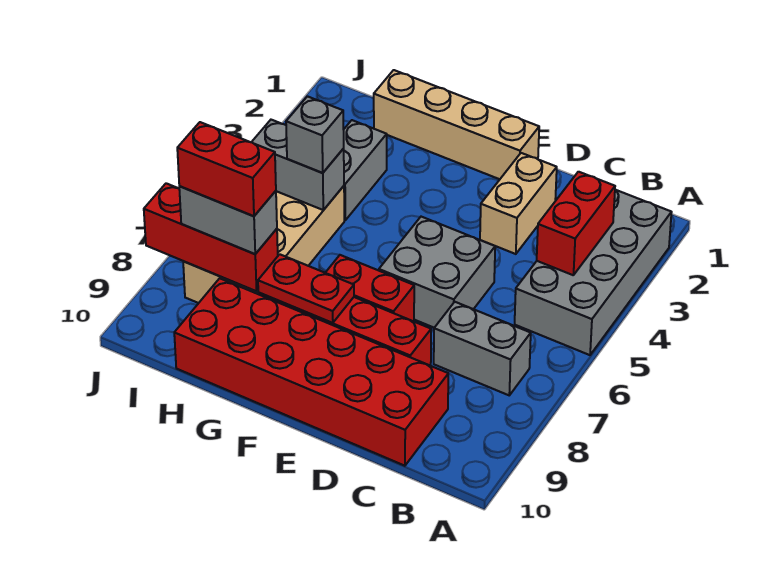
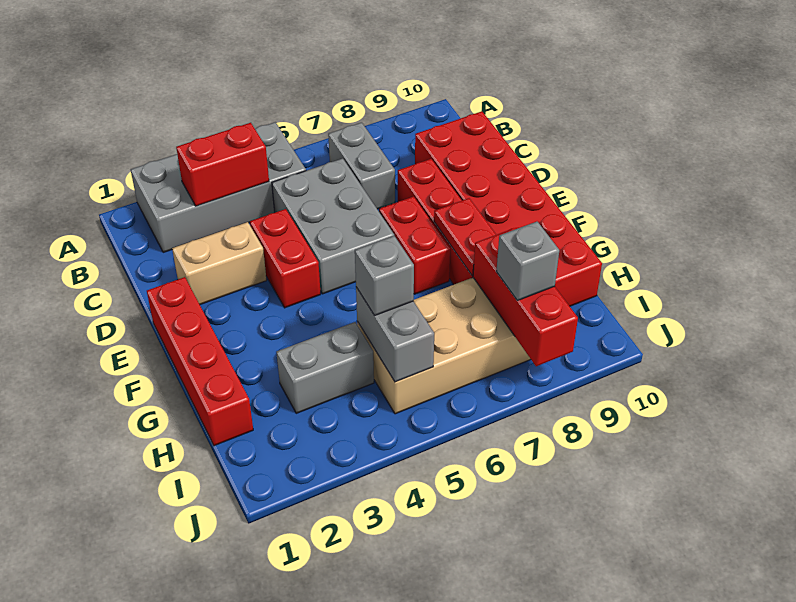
grey 2x2 brick [379,217,495,328] -> grey 2x3 brick [272,158,394,294]
tan 1x4 brick [374,70,539,179] -> red 1x4 brick [147,277,253,446]
grey 1x2 brick [179,186,277,254] -> grey 1x1 brick [496,222,559,301]
red 1x2 brick [177,122,276,216] -> red 1x2 brick moved to [250,209,321,308]

